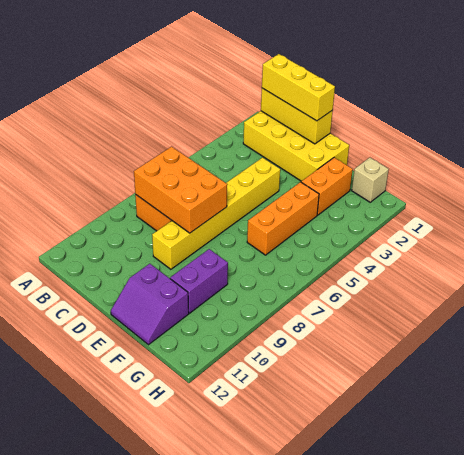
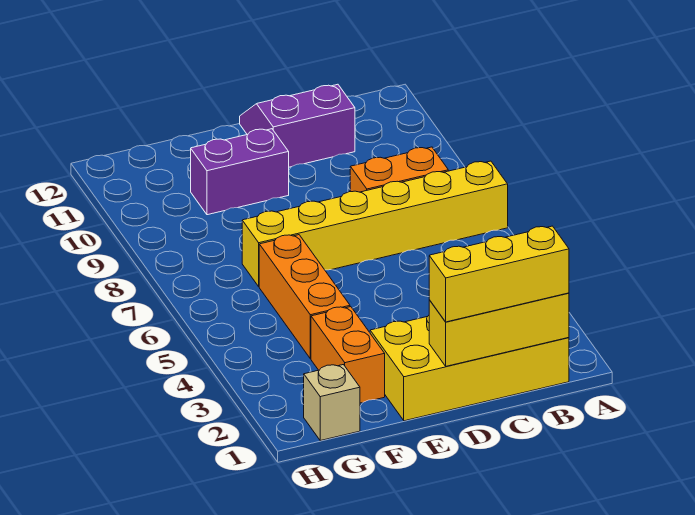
orange 2x3 brick [134,147,227,233] -> none
yellow 1x6 brick [152,158,280,269] -> yellow 1x6 brick turned to [242,161,508,286]
purple 2x2 slope [111,264,189,345] -> purple 2x2 slope moved to [240,84,355,167]
purple 1x2 brick [170,249,228,313] -> purple 1x2 brick turned to [191,129,289,215]

